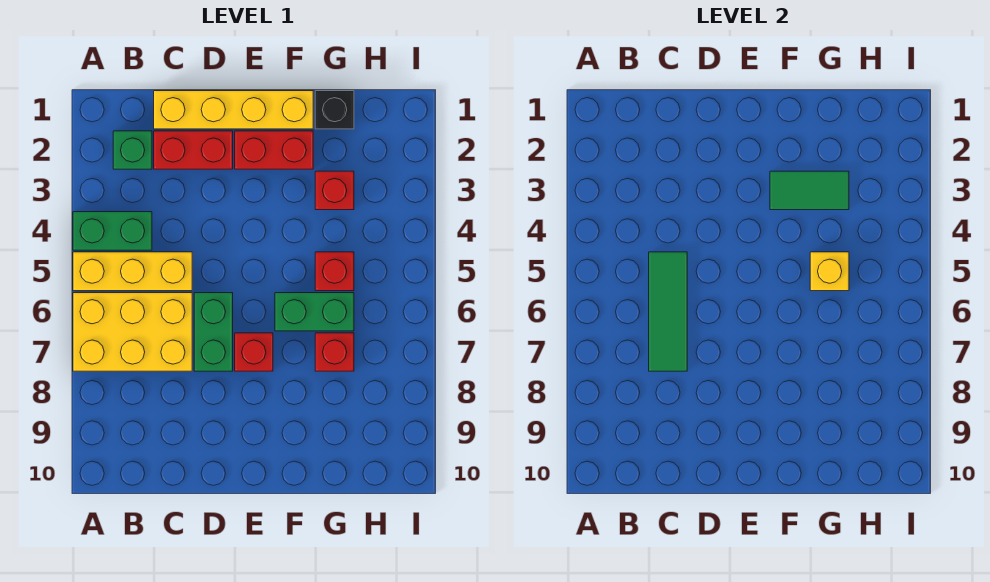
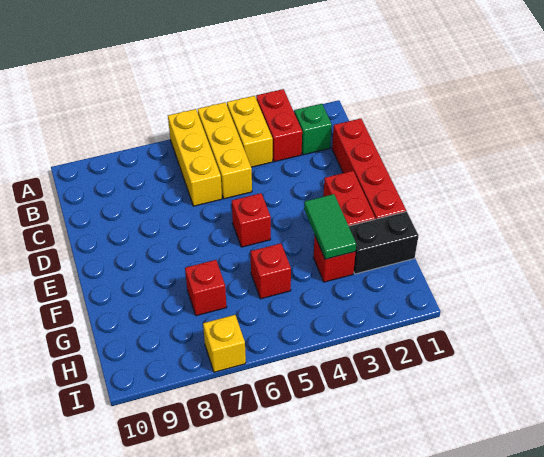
green 1x2 brick [73,212,152,250] -> yellow 1x2 brick [227,96,273,167]
yellow 2x3 brick [73,293,192,371] -> yellow 1x3 brick [168,109,222,206]
yellow 1x4 brick [154,91,313,129] -> red 1x4 brick [332,119,406,219]
red 1x2 brick [154,131,233,169] -> red 1x2 brick moved to [256,89,302,162]
green 1x3 tile [649,252,687,371] -> none
green 1x2 brick [194,293,233,371] -> none
red 1x1 brick [235,333,273,371] -> red 1x1 brick moved to [232,193,271,247]
green 1x2 brick [275,293,354,331] -> none
black 1x1 brick [315,91,354,129] -> black 1x2 brick [349,211,419,274]
yellow 1x1 brick [810,252,849,291] -> yellow 1x1 brick moved to [203,315,246,372]

